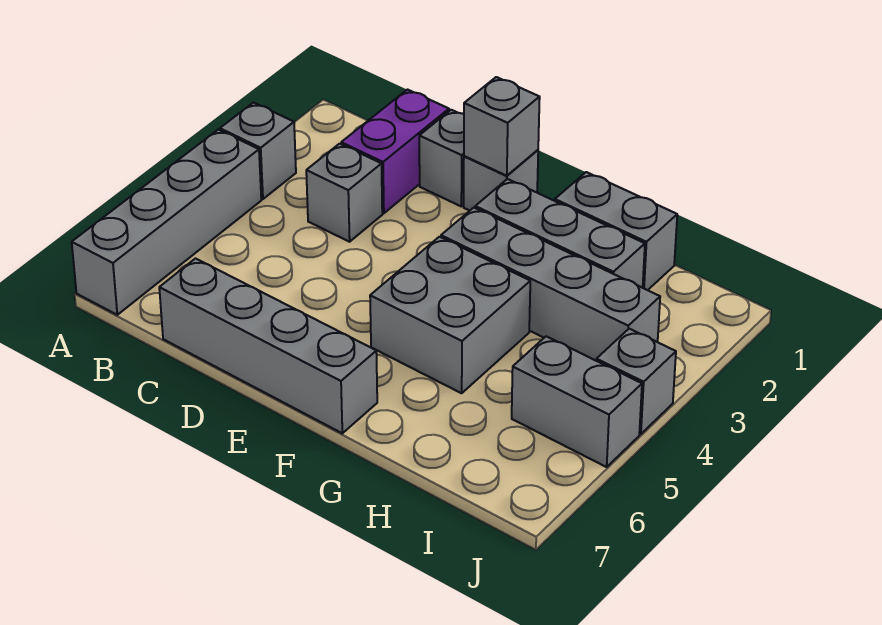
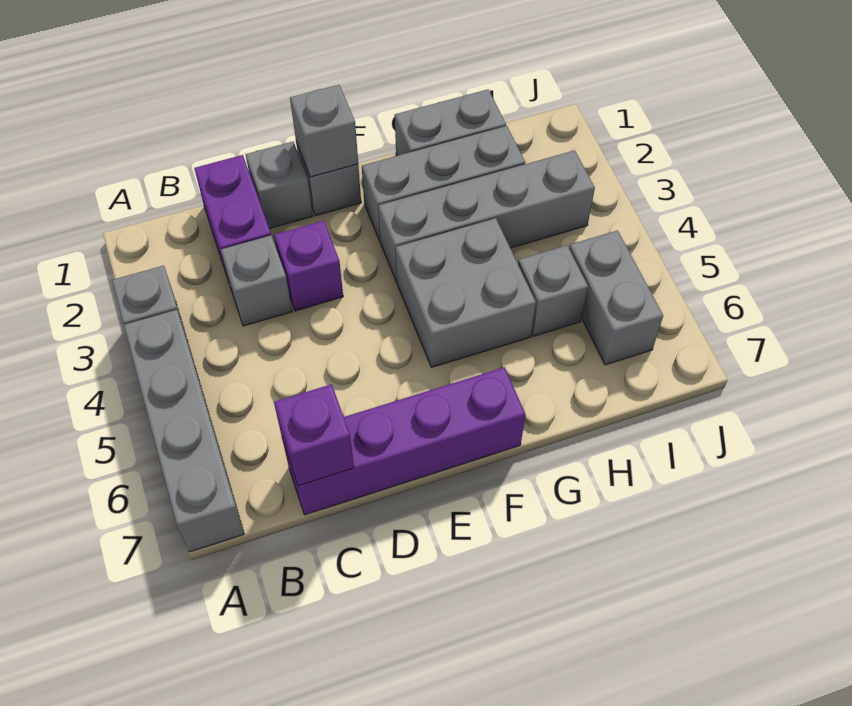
grey 1x4 brick [159,259,377,433] -> purple 1x4 brick [282,367,525,515]
none -> purple 1x1 brick [274,384,354,486]
none -> purple 1x1 brick [274,221,343,311]
grey 1x2 brick [512,336,642,467] -> grey 1x2 brick turned to [569,230,663,365]
grey 1x1 brick [596,329,676,434] -> grey 1x1 brick moved to [518,245,588,336]

